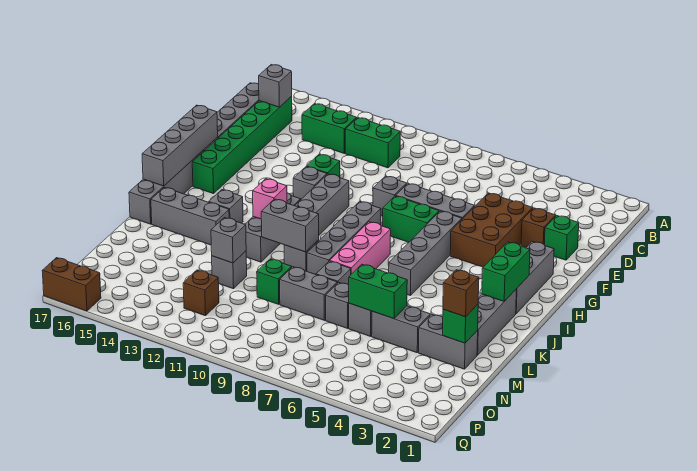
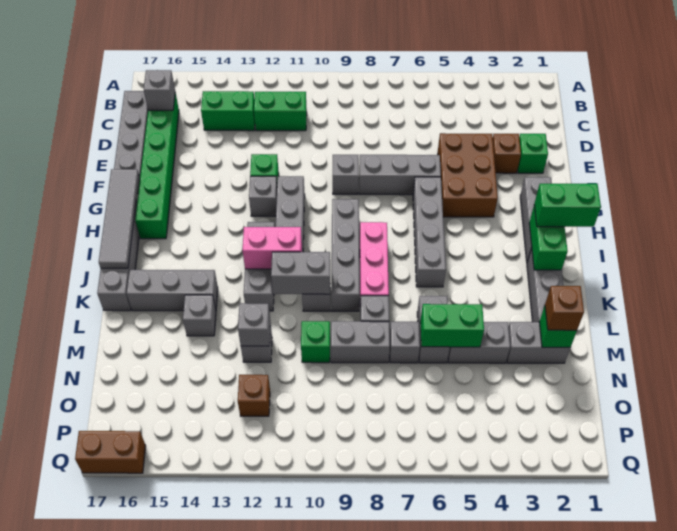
green 1x2 brick [383,196,439,242] -> green 1x2 brick moved to [534,184,601,227]
grey 1x4 brick [142,105,218,186] -> grey 1x4 tile [99,169,139,268]
pink 1x1 brick [253,179,287,219] -> pink 1x2 brick [243,227,302,269]
grey 1x1 brick [209,190,243,223] -> grey 1x1 brick moved to [183,295,216,336]

